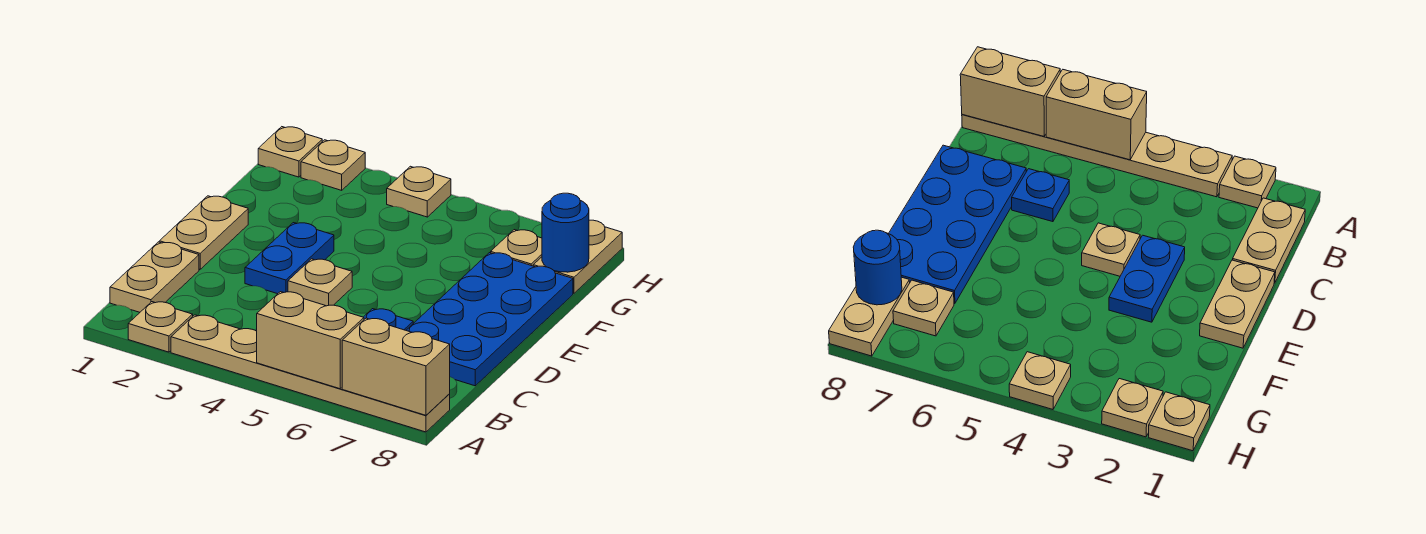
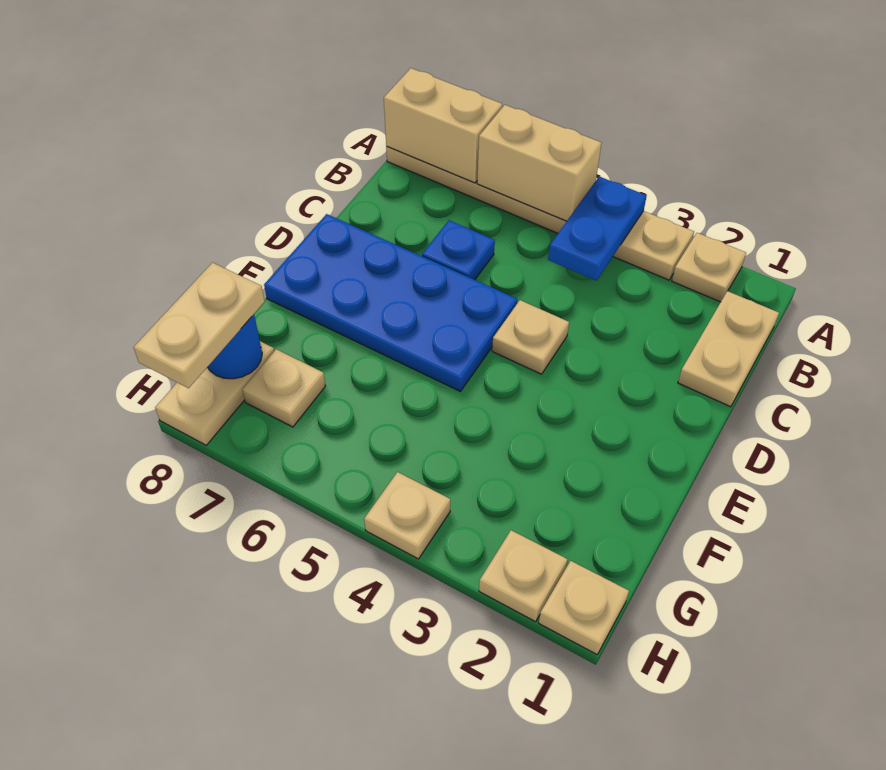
blue 2x4 plate [406,253,573,386] -> blue 2x4 plate turned to [264,214,517,391]
tan 1x2 plate [159,196,248,269] -> tan 1x2 plate moved to [134,263,265,388]
blue 1x2 plate [245,223,334,294] -> blue 1x2 plate moved to [548,177,647,281]

